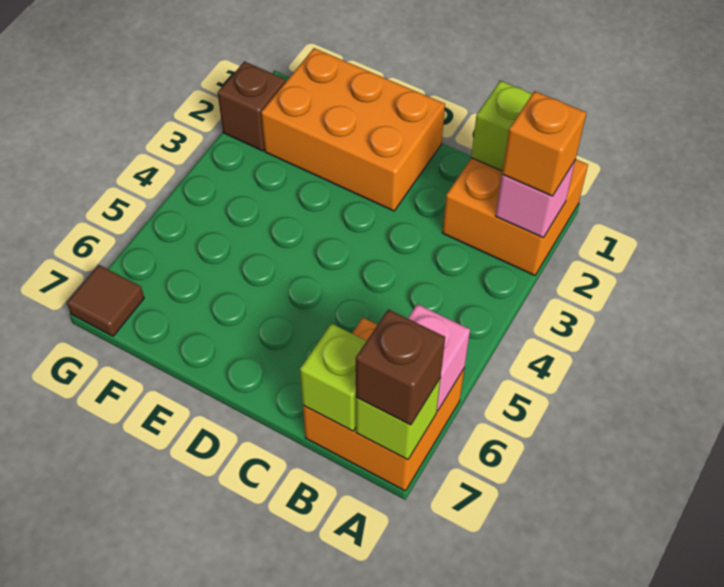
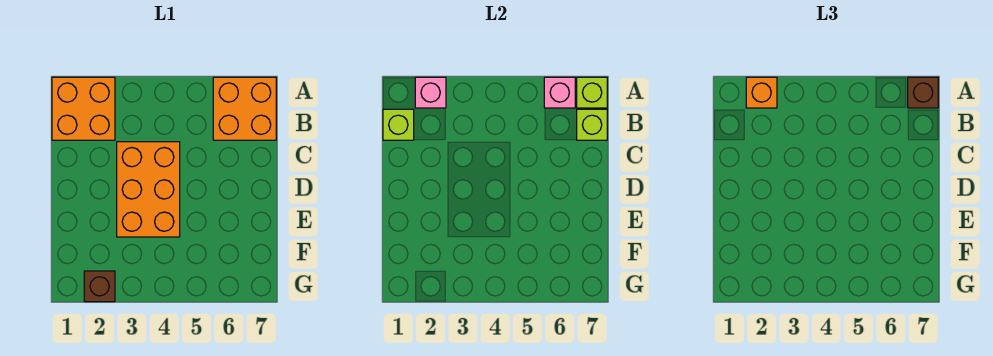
orange 2x3 brick [261,48,445,211] -> orange 2x3 brick moved to [117,142,180,237]
brown 1x1 tile [67,265,144,336] -> none

